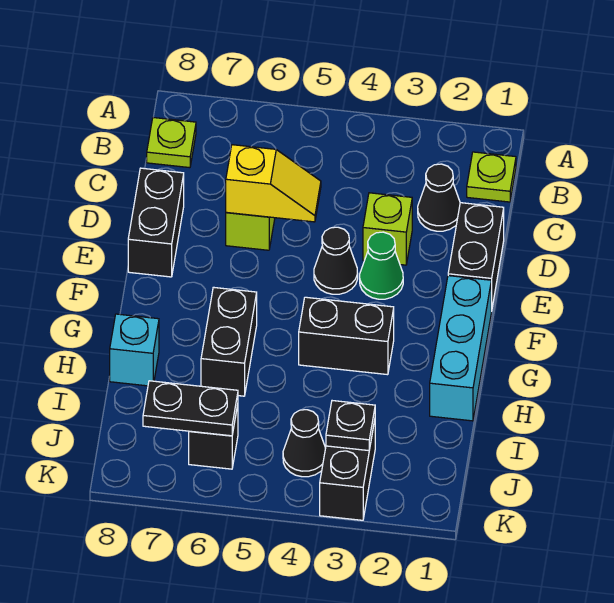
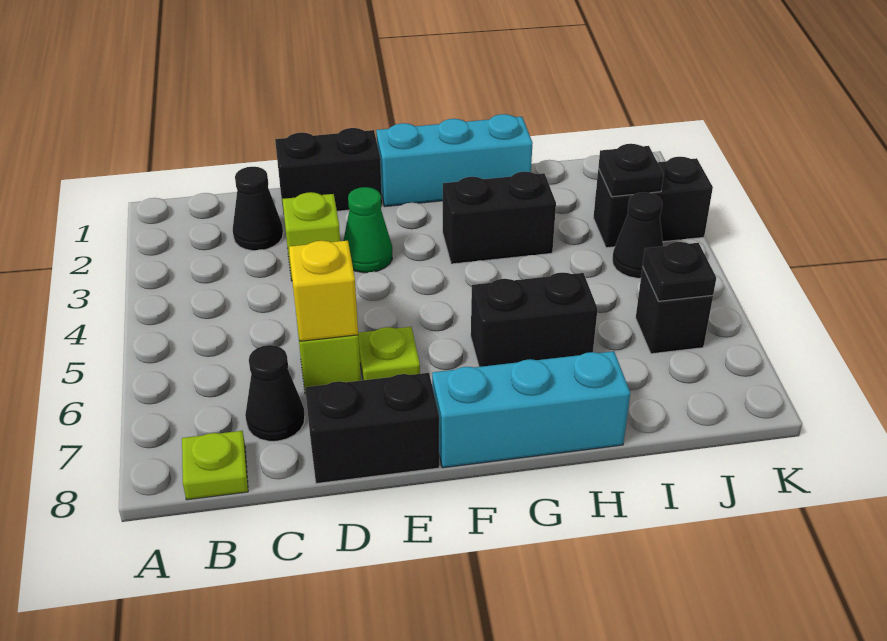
lime 1x1 plate [467,152,516,202] -> lime 1x1 plate moved to [358,327,420,380]
black 1x1 cone [314,227,358,294] -> black 1x1 cone moved to [245,345,305,441]
black 1x2 brick [299,297,394,375] -> black 1x2 brick turned to [443,172,556,264]
cyan 1x1 brick [110,314,159,386] -> cyan 1x3 brick [432,351,630,468]
black 1x2 plate [143,381,238,436] -> black 1x1 plate [643,242,716,301]

